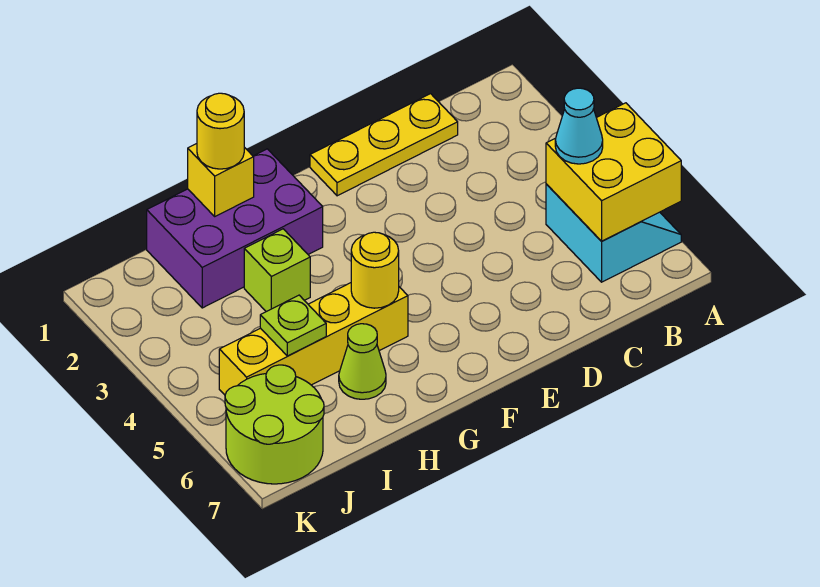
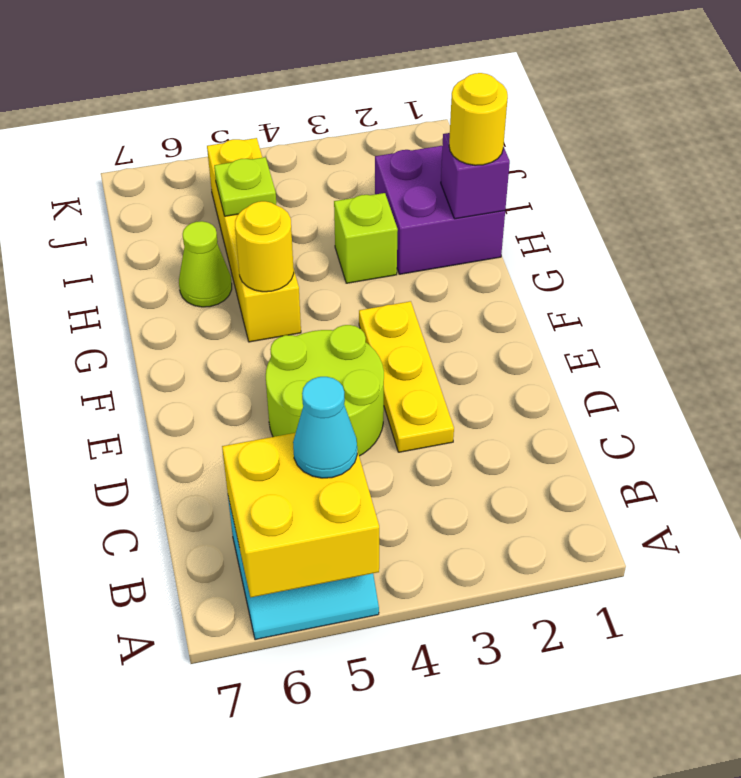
yellow 1x3 plate [310,94,458,196] -> yellow 1x3 plate moved to [359,301,454,452]
purple 2x3 brick [147,149,323,308] -> purple 2x2 brick [375,146,505,274]
yellow 1x1 brick [188,144,254,216] -> purple 1x1 brick [441,133,510,219]
lime 2x2 round brick [225,365,324,484] -> lime 2x2 round brick moved to [266,325,384,456]

